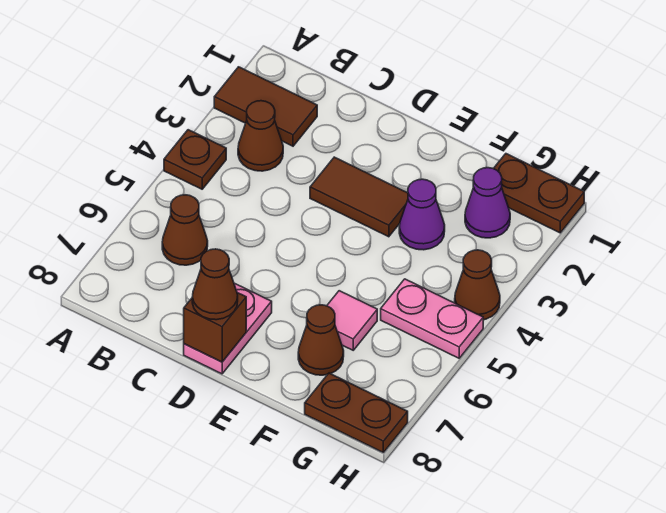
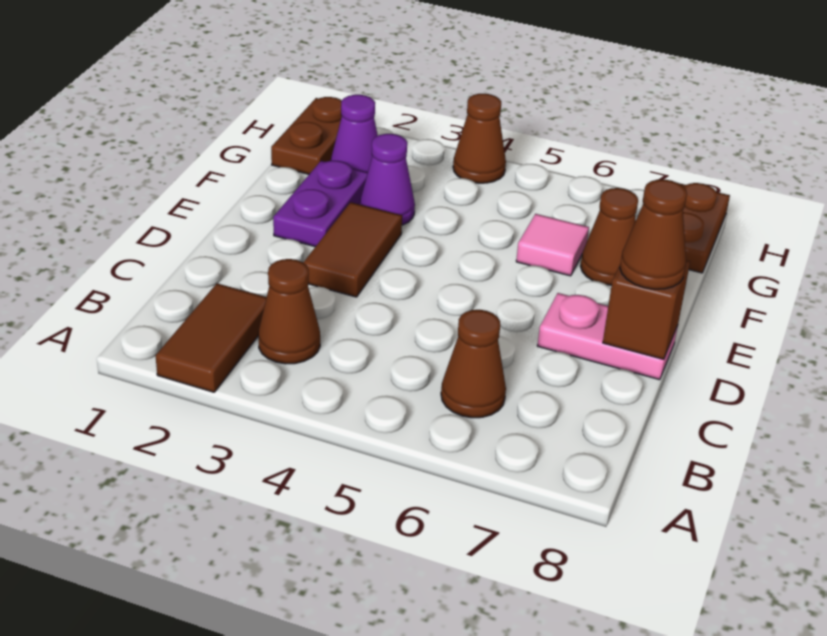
brown 1x1 plate [164,130,226,189] -> none
none -> purple 1x2 plate [273,161,368,247]
pink 1x2 plate [381,279,483,358] -> none

